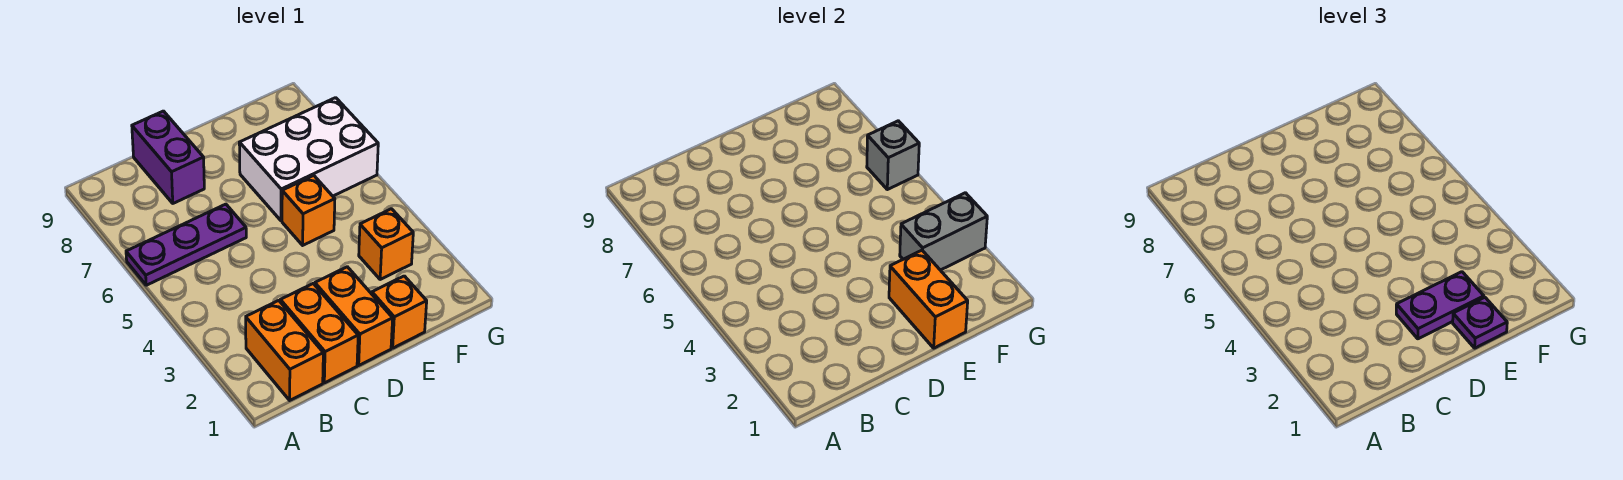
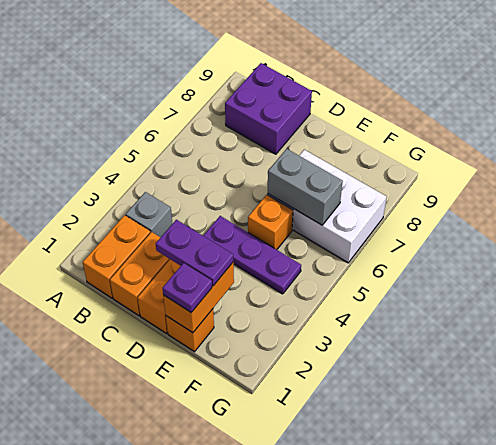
purple 1x3 plate [126,204,246,285] -> purple 1x3 plate moved to [203,216,301,294]
purple 1x2 brick [132,111,204,203] -> purple 2x2 brick [225,63,312,154]
orange 1x1 brick [359,209,413,279] -> none
grey 1x2 brick [900,193,987,270] -> grey 1x2 brick moved to [268,149,343,225]
grey 1x1 brick [867,121,919,190] -> grey 1x1 brick moved to [126,192,172,237]

